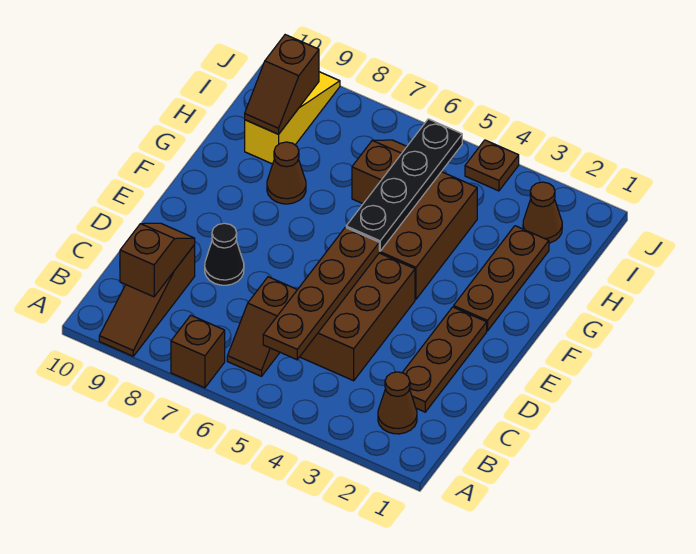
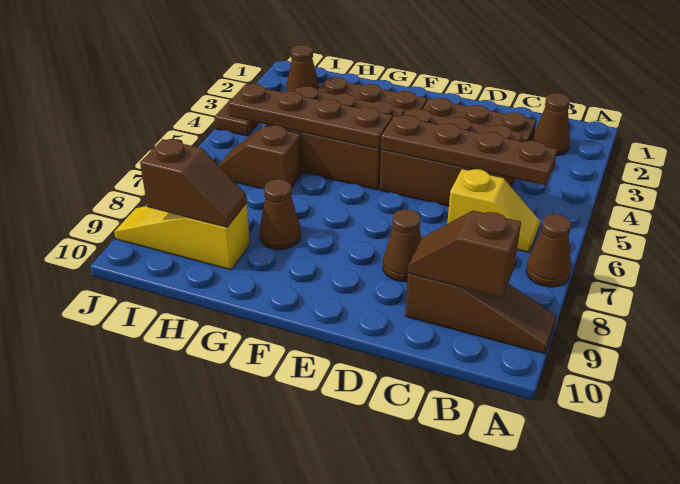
brown 1x1 brick [171,315,225,388] -> brown 1x1 cone [526,214,571,287]
brown 1x2 slope [227,277,297,376] -> yellow 1x2 slope [447,169,540,253]
black 1x1 cone [205,223,244,285] -> brown 1x1 cone [383,209,422,282]
black 1x4 plate [346,119,462,251] -> brown 1x4 plate [228,84,393,149]

